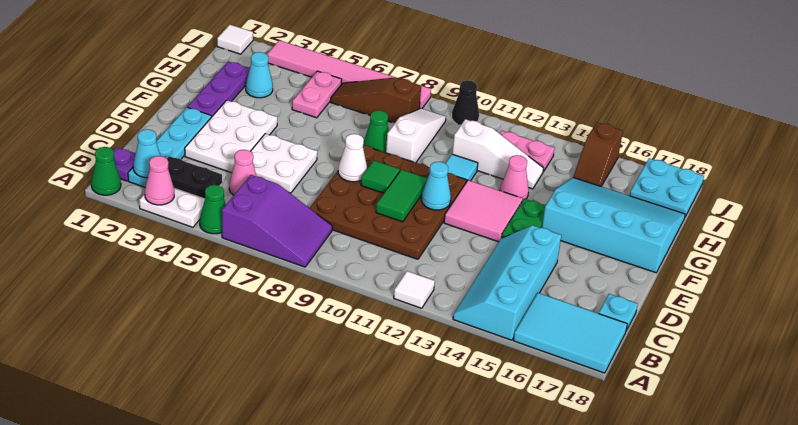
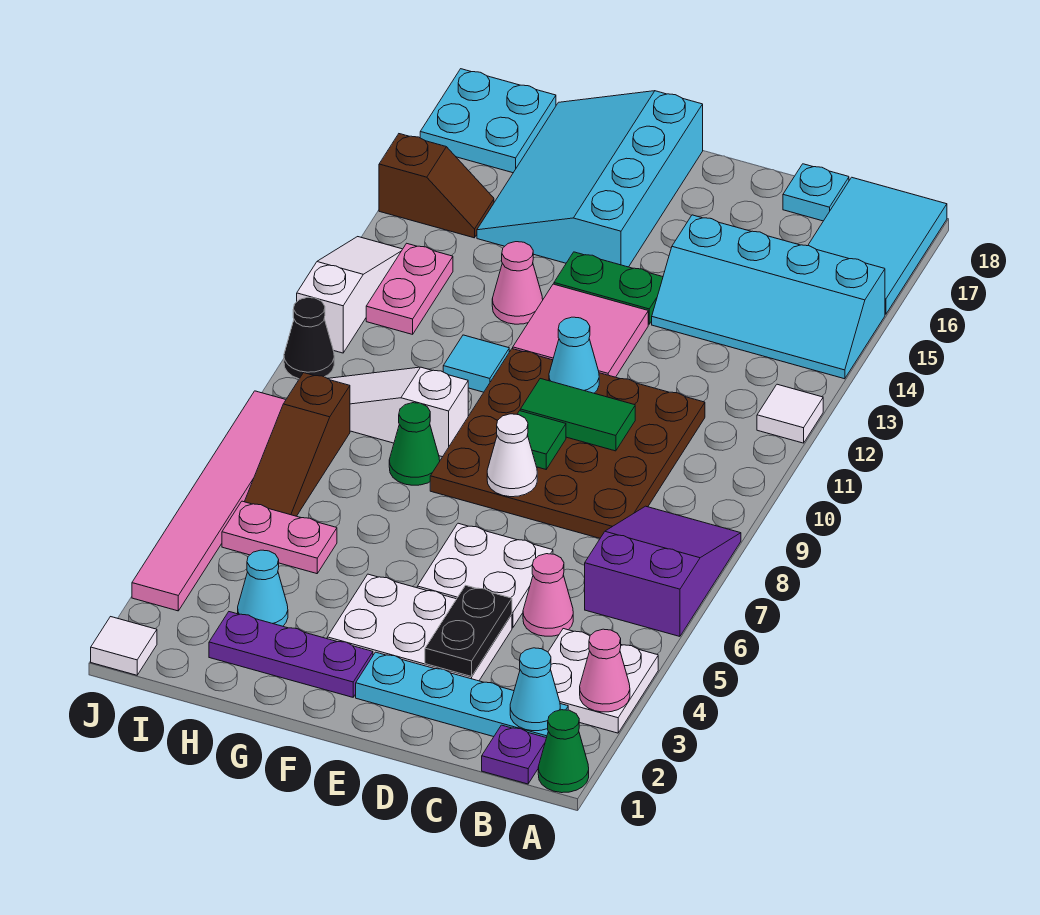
green 1x1 cone [200,185,226,234] -> none
black 1x2 plate [167,156,222,199] -> black 1x2 plate moved to [425,585,512,676]
white 1x3 slope [452,119,544,189] -> white 1x3 slope moved to [297,237,402,353]

